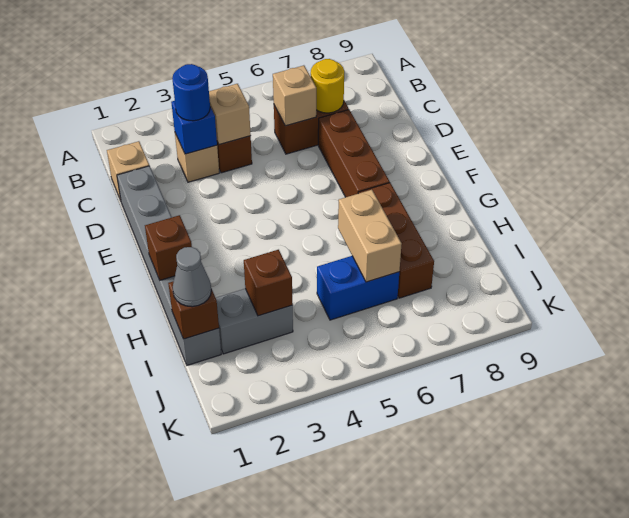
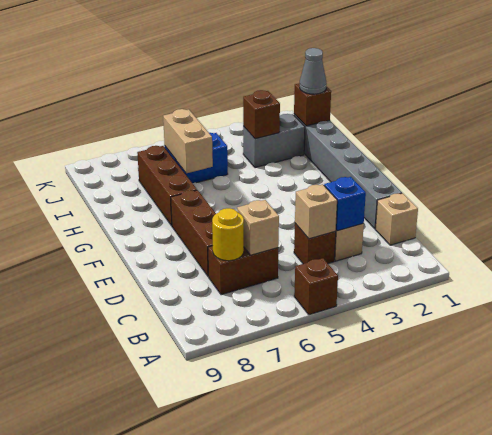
blue 1x1 round brick [172,64,210,121] -> none
brown 1x1 brick [145,215,192,280] -> brown 1x1 brick moved to [294,258,338,315]

